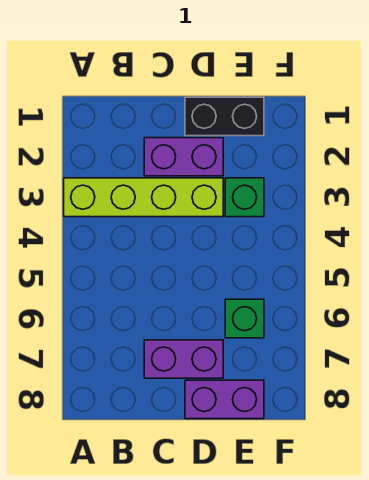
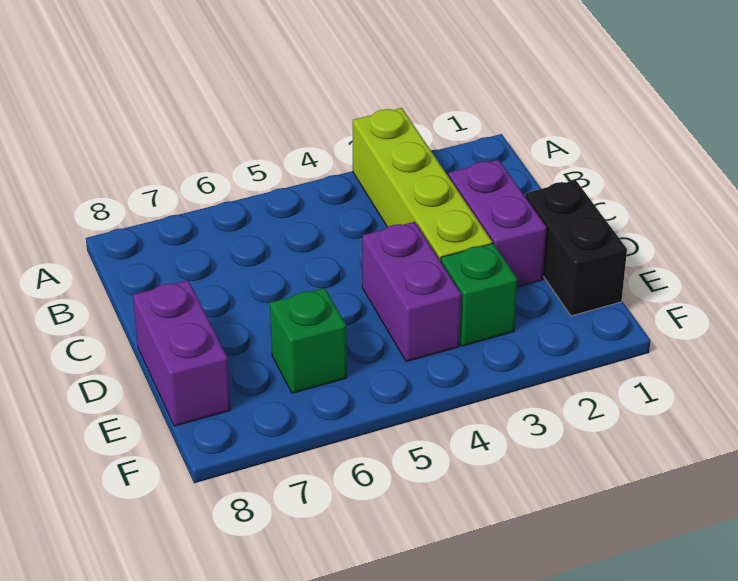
purple 1x2 brick [144,340,223,378] -> purple 1x2 brick moved to [362,222,461,362]

